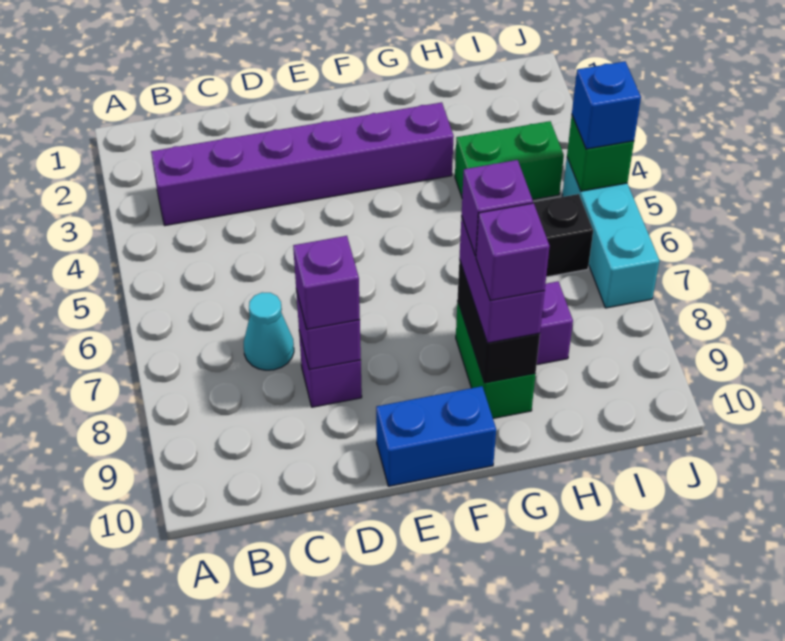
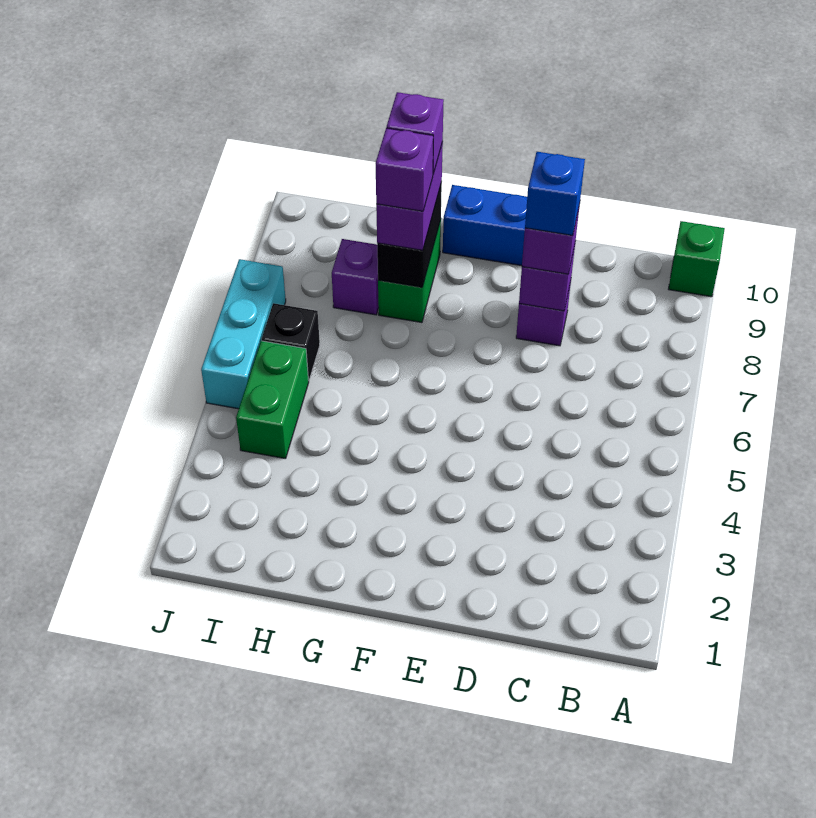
purple 1x6 brick [151,102,454,225] -> none
cyan 1x1 cone [244,292,294,370] -> none
green 1x2 brick [455,121,564,200] -> green 1x2 brick turned to [236,341,309,459]
green 1x1 brick [567,116,634,191] -> green 1x1 brick moved to [669,221,725,297]
blue 1x1 brick [572,61,641,149] -> blue 1x1 brick moved to [525,152,585,236]

